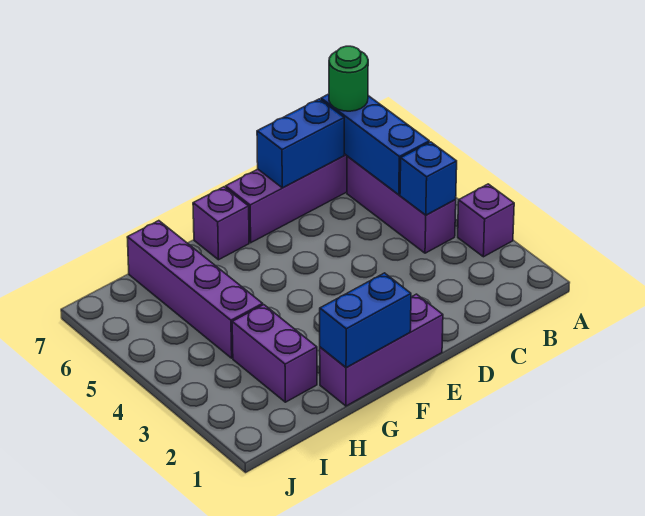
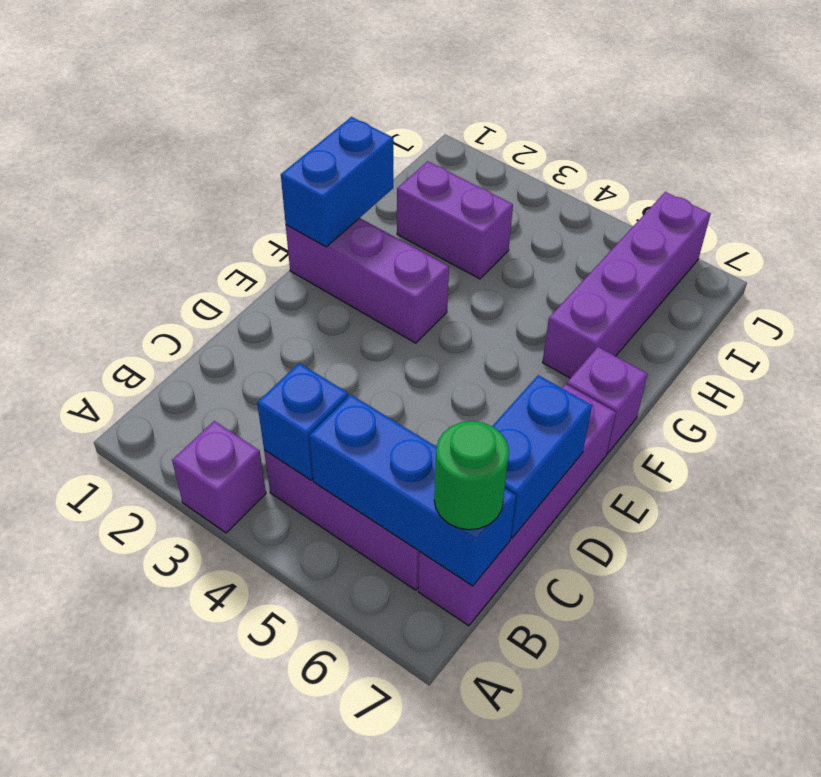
purple 1x3 brick [320,294,443,406] -> purple 1x3 brick turned to [286,218,449,343]
purple 1x4 brick [127,221,263,358] -> purple 1x4 brick turned to [542,192,711,378]

